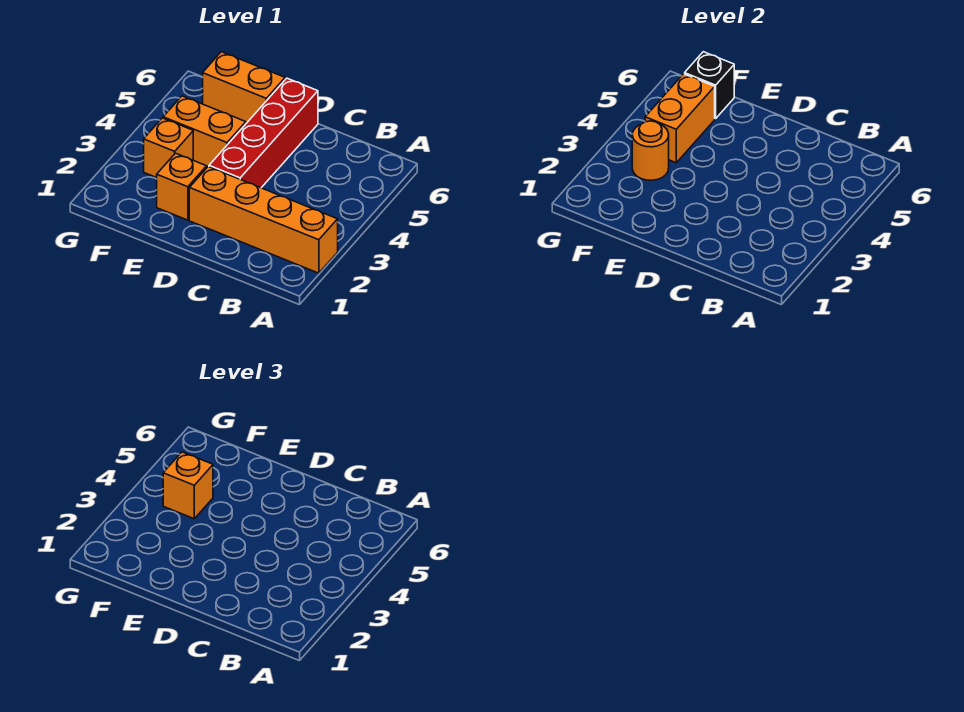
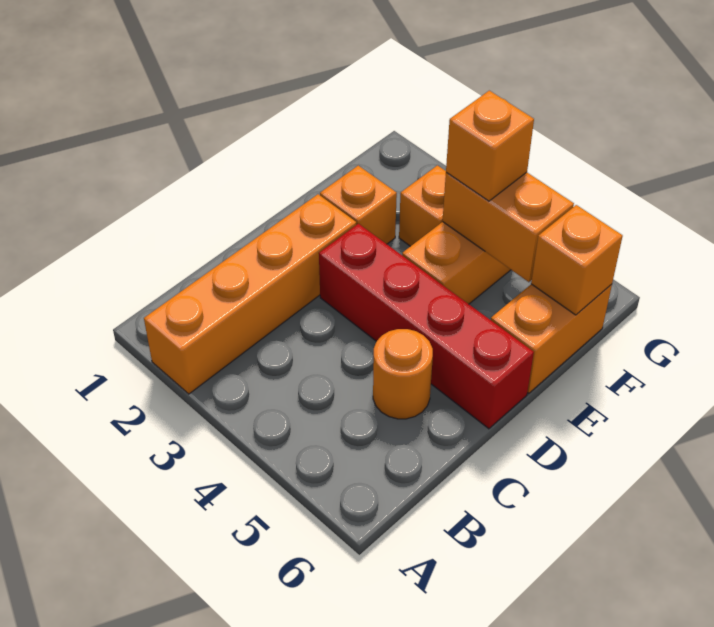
orange 1x1 round brick [632,121,669,180] -> orange 1x1 round brick moved to [373,329,433,419]
black 1x1 brick [685,52,734,119] -> orange 1x1 brick [531,205,623,315]

